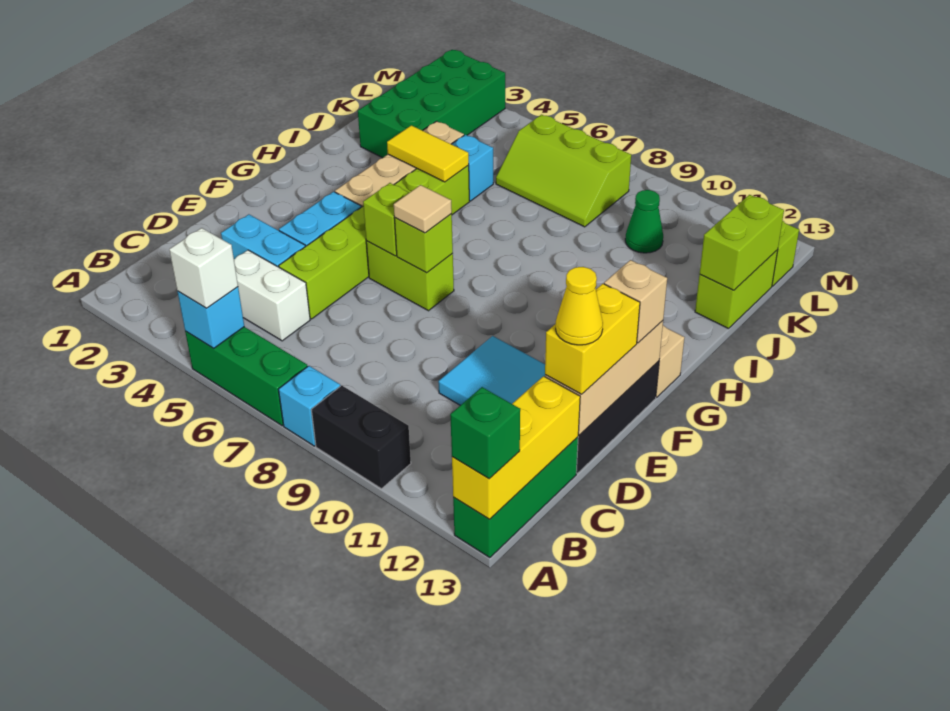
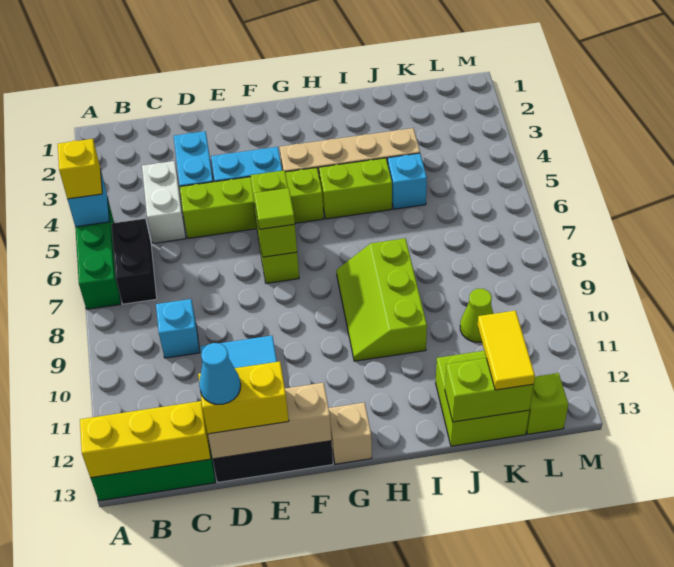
white 1x1 brick [169,228,238,308] -> yellow 1x1 brick [58,139,102,199]
cyan 1x1 brick [278,366,340,446] -> cyan 1x1 brick moved to [156,299,200,358]
black 1x2 brick [311,385,411,489] -> black 1x2 brick moved to [111,219,157,304]
green 1x1 brick [450,387,520,479] -> none
yellow 1x1 cone [556,267,603,345] -> cyan 1x1 cone [199,343,241,404]
tan 1x1 tile [394,185,452,233] -> lime 1x1 tile [254,188,295,229]
tan 1x1 brick [604,260,667,343] -> none
yellow 1x2 tile [387,125,469,182] -> yellow 1x2 tile moved to [478,311,535,390]
green 2x4 brick [358,50,505,158] -> none
lime 1x2 brick [695,250,778,329] -> lime 2x2 brick [436,351,529,446]
lime 2x3 slope [496,115,631,227] -> lime 2x3 slope moved to [336,238,427,361]
green 1x1 cone [625,190,663,253] -> lime 1x1 cone [460,289,493,342]

